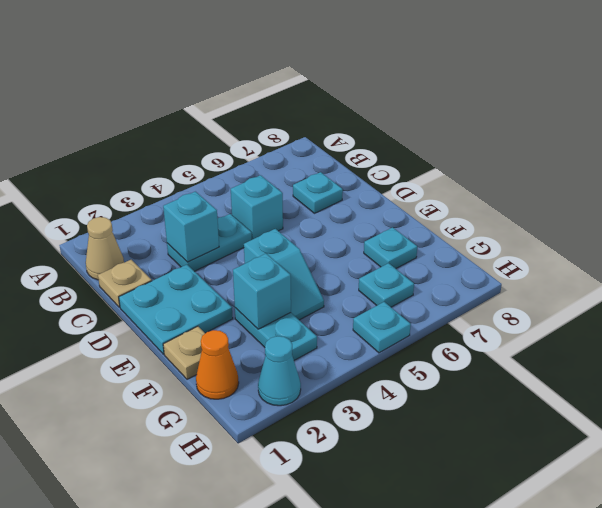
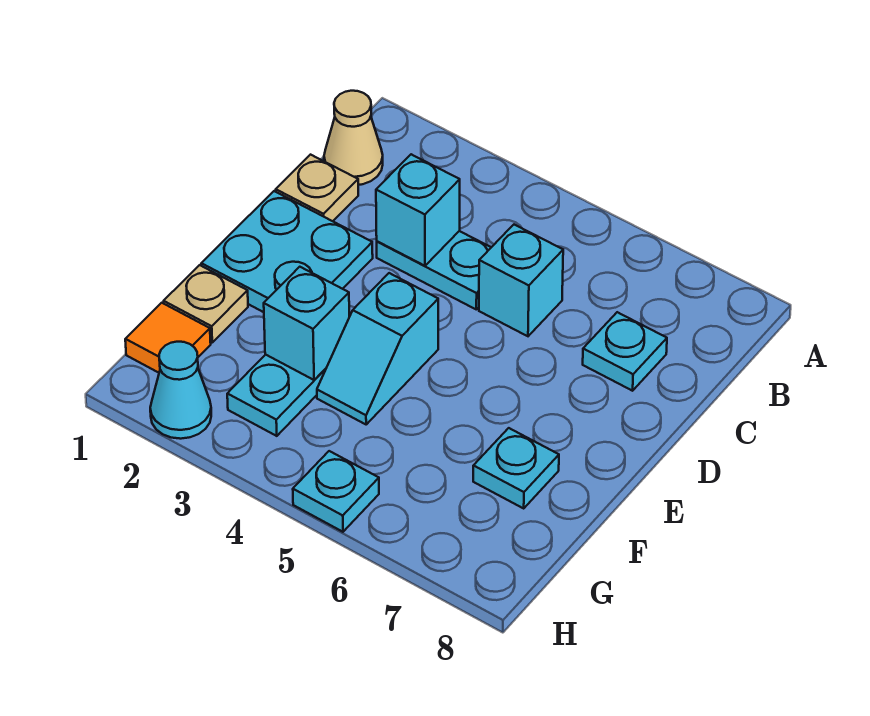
orange 1x1 cone [196,330,239,399] -> orange 1x1 tile [125,303,211,373]
cyan 1x1 plate [359,263,414,307] -> none

